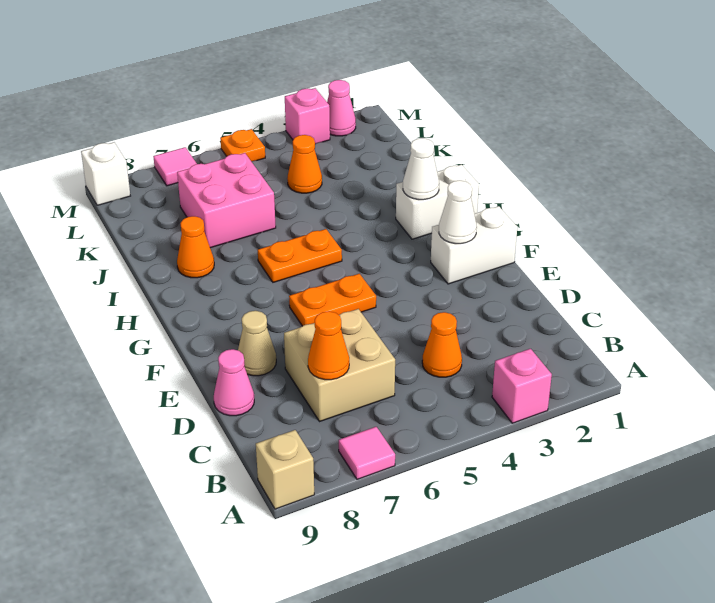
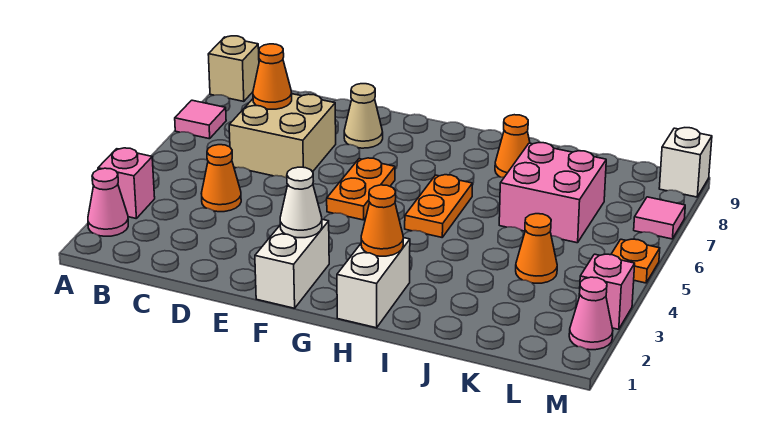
pink 1x1 cone [214,349,254,416] -> pink 1x1 cone moved to [88,168,128,236]
white 1x1 cone [403,138,439,200] -> orange 1x1 cone [361,185,403,256]

